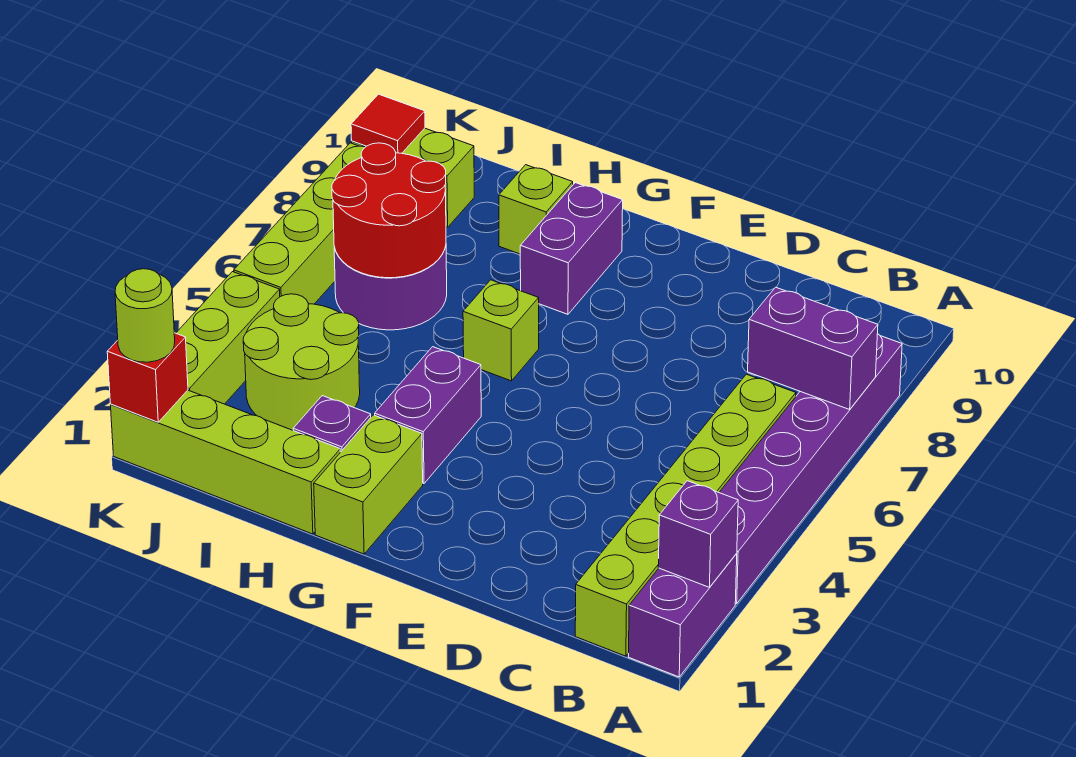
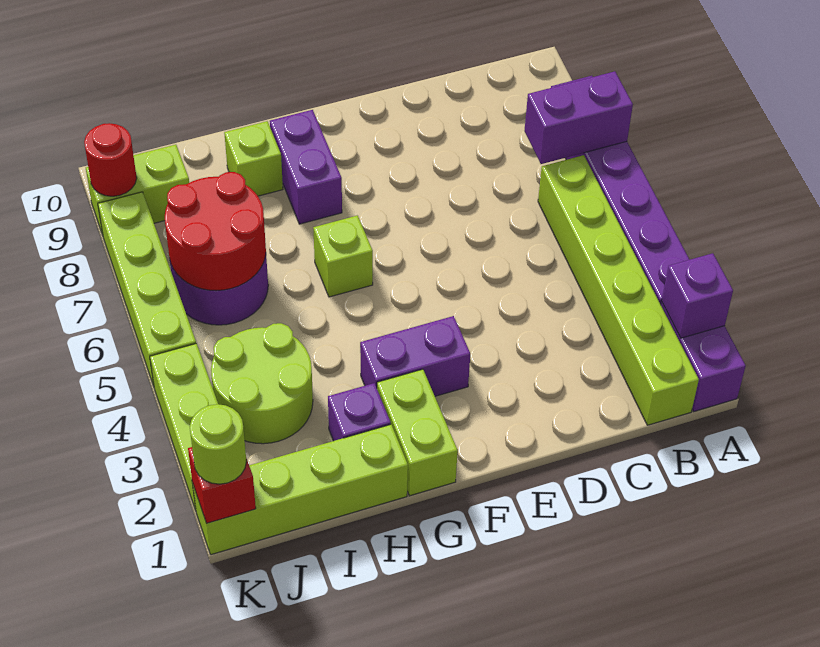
purple 1x2 brick [375,347,481,484] -> purple 1x2 brick turned to [360,316,470,396]
red 1x1 tile [351,94,425,153] -> red 1x1 round brick [84,123,137,196]

